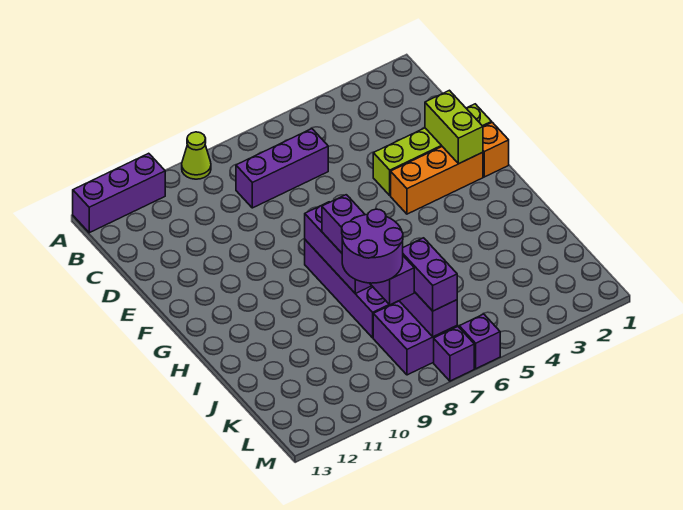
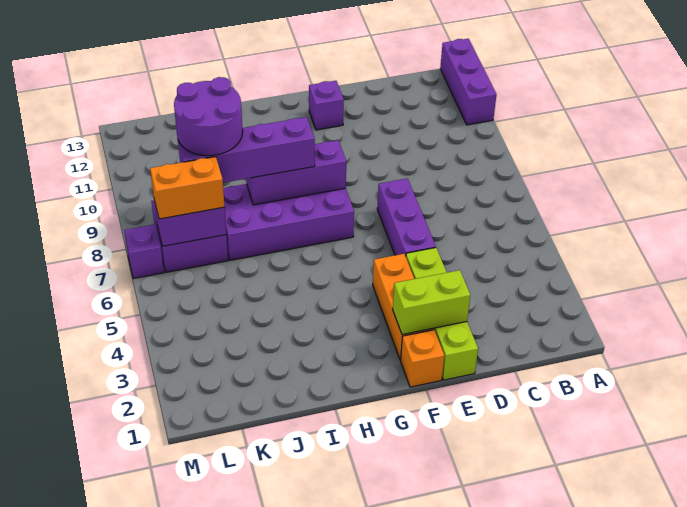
lime 1x1 cone [182,132,211,179] -> none
purple 1x3 brick [236,129,328,208] -> purple 1x3 brick moved to [377,179,436,256]
purple 1x2 brick [403,238,457,311] -> orange 1x2 brick [150,157,224,219]
purple 1x1 brick [459,314,500,369] -> purple 1x1 brick moved to [309,81,344,130]

